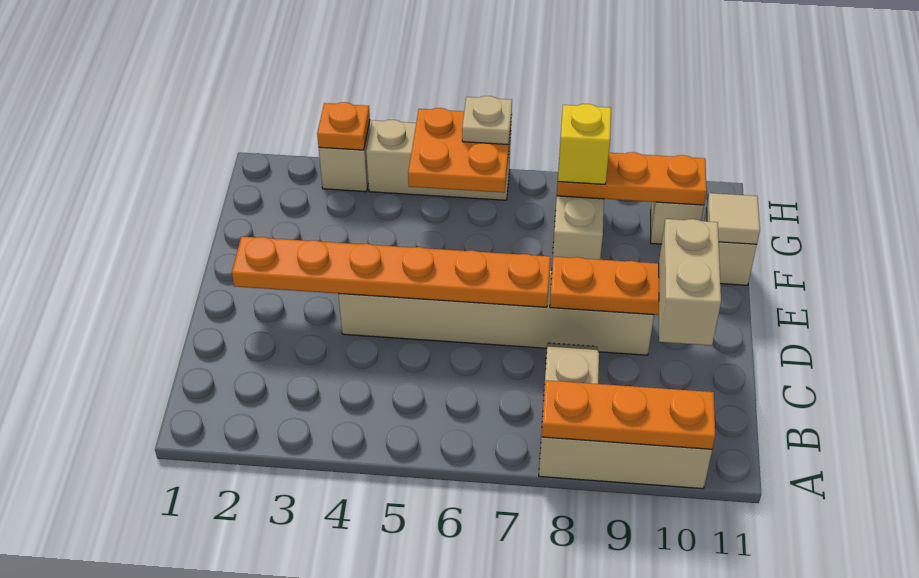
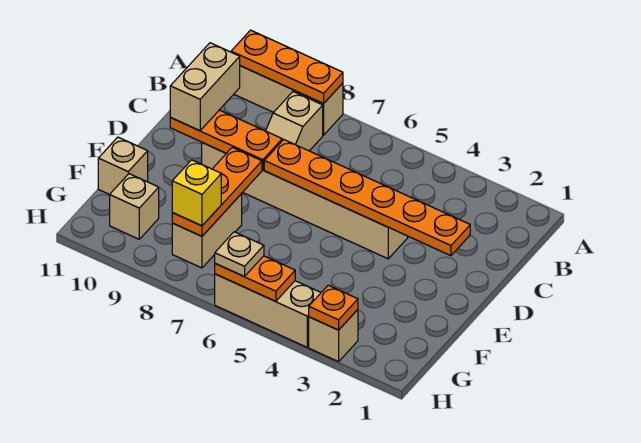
tan 1x1 tile [707,193,760,244] -> none
orange 2x2 plate [408,108,512,193] -> orange 1x2 plate [215,256,295,301]
orange 1x3 plate [557,152,707,205] -> orange 1x3 plate turned to [172,147,262,236]

